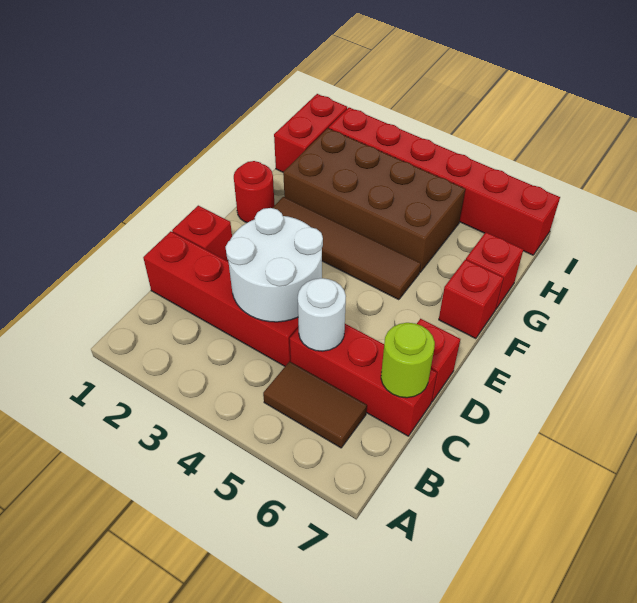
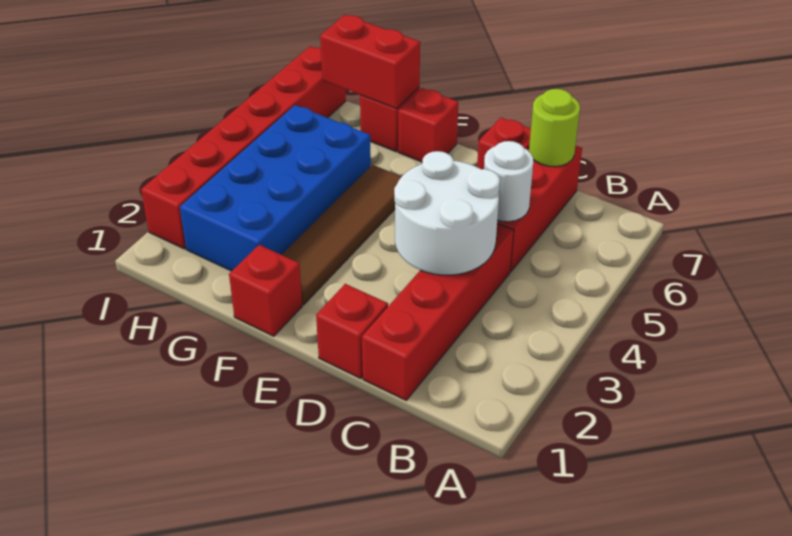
brown 1x2 tile [263,362,367,448] -> none
red 1x1 round brick [234,161,275,223] -> red 1x1 brick [229,245,302,336]
brown 2x4 brick [283,128,465,272] -> blue 2x4 brick [180,105,371,271]
red 1x2 brick [274,94,347,172] -> red 1x2 brick moved to [320,15,420,109]

